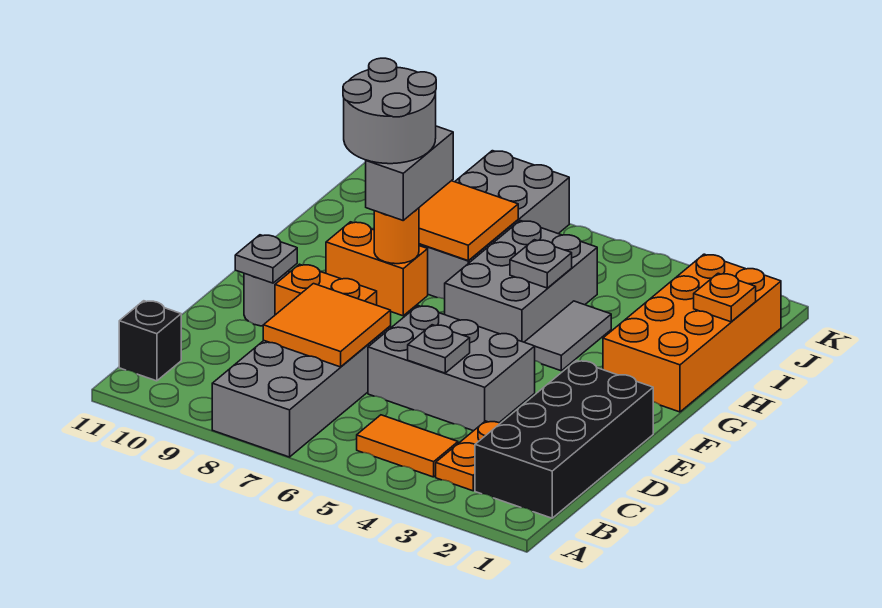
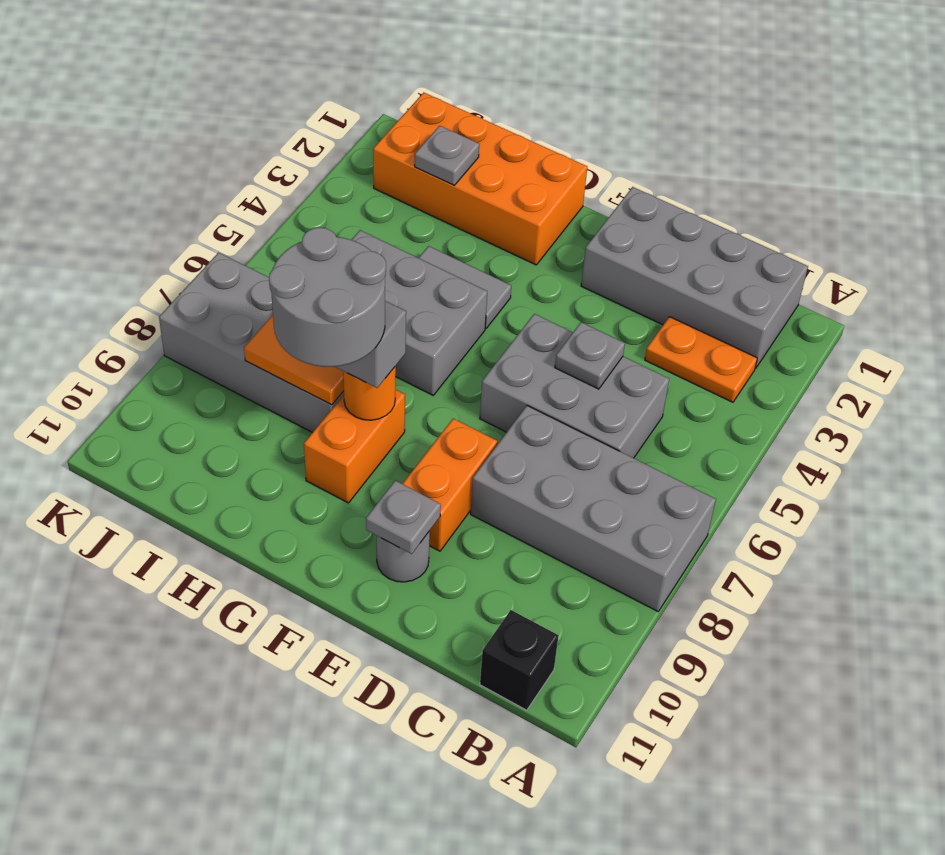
black 2x4 brick [475,361,653,518] -> grey 2x4 brick [581,187,808,368]
orange 1x2 tile [357,415,458,477] -> none
orange 2x2 tile [263,284,391,367] -> none
grey 2x3 brick [368,306,535,431] -> grey 2x3 brick turned to [480,314,669,458]
grey 1x1 plate [510,240,572,288] -> grey 1x1 plate moved to [415,126,479,185]
orange 1x1 plate [694,273,756,322] -> none

